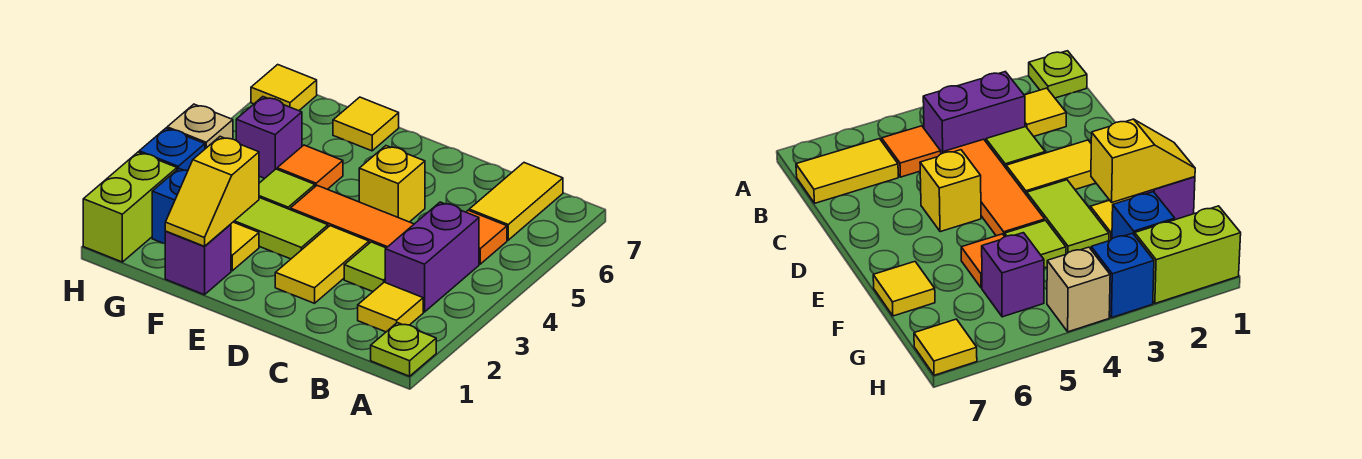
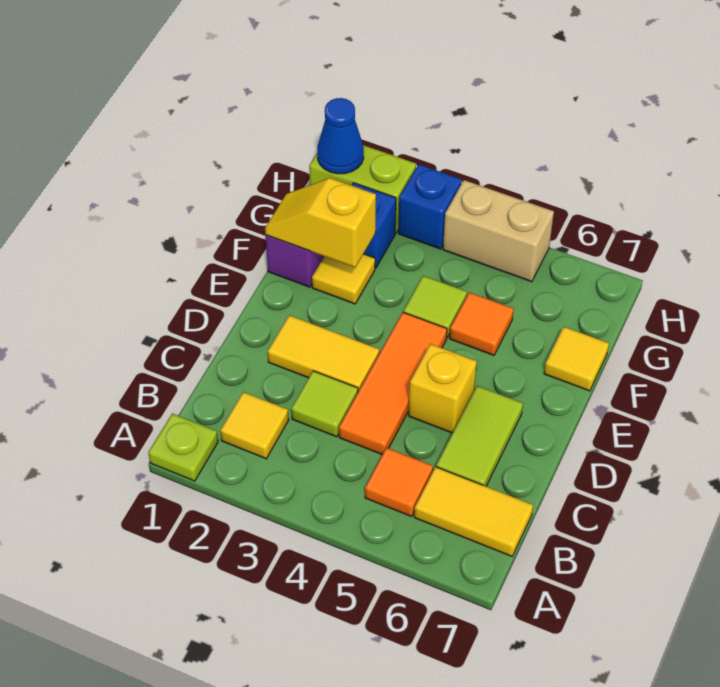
purple 1x2 brick [385,202,479,312] -> none
lime 1x2 tile [234,198,328,259] -> lime 1x2 tile moved to [436,386,523,486]
purple 1x1 brick [236,97,302,178] -> none
none -> blue 1x1 cone [317,98,364,174]
tan 1x1 brick [167,104,233,149] -> tan 1x2 brick [443,180,554,282]
yellow 1x1 tile [251,65,317,111] -> none

